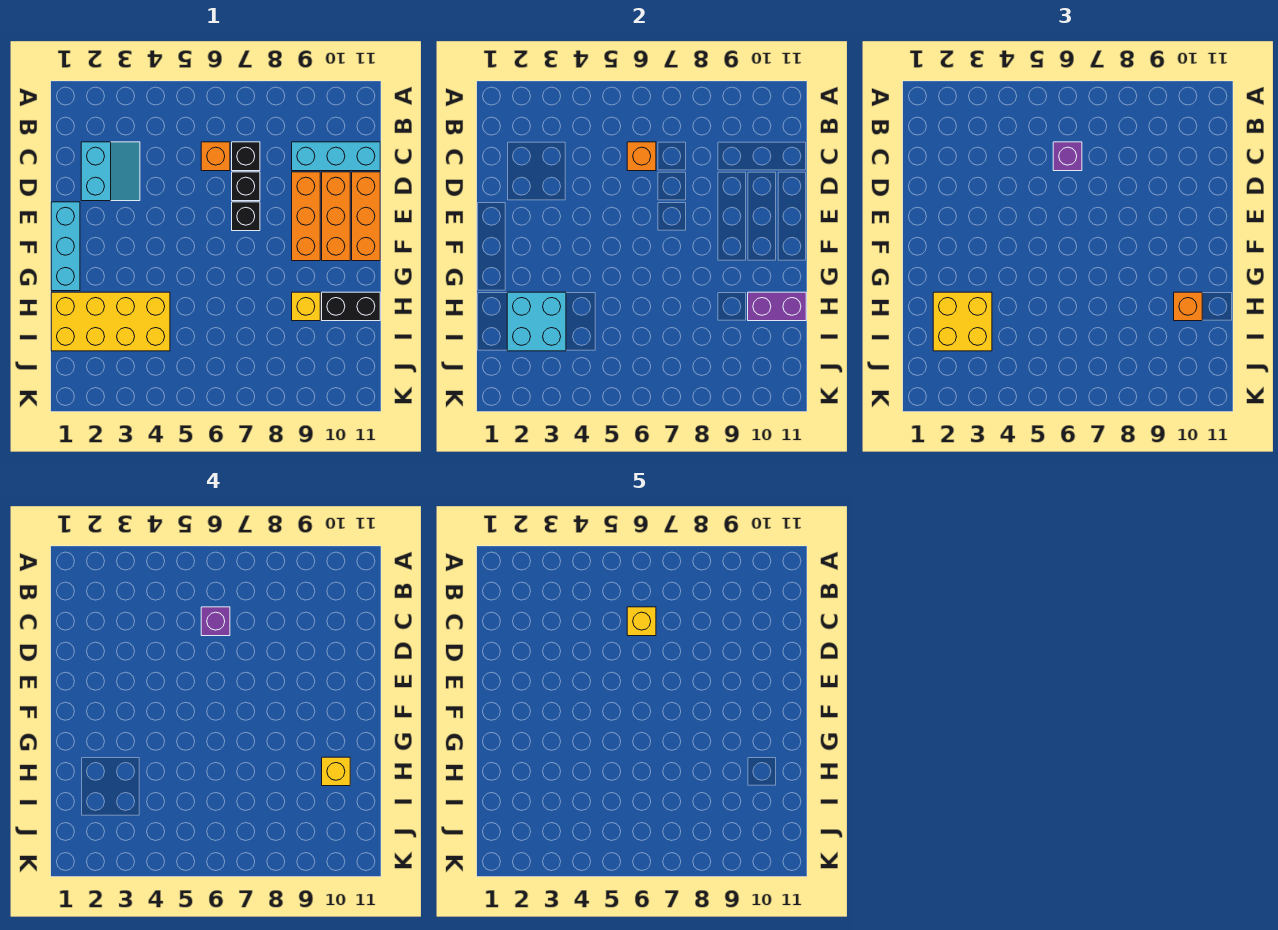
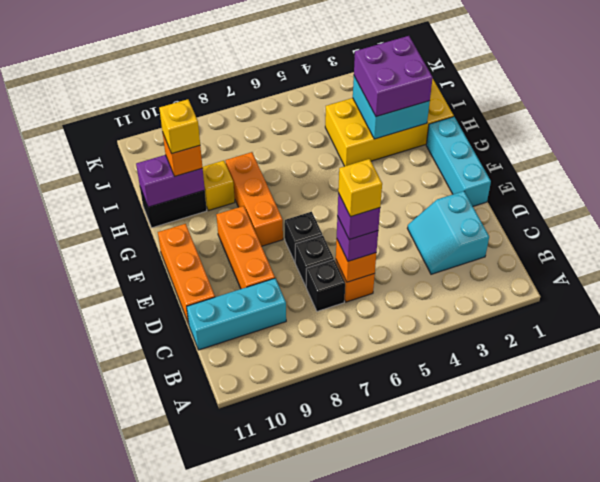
orange 1x3 brick [322,172,350,261] -> orange 1x3 brick moved to [225,152,283,246]
yellow 2x2 brick [933,292,992,351] -> purple 2x2 brick [354,36,433,117]

